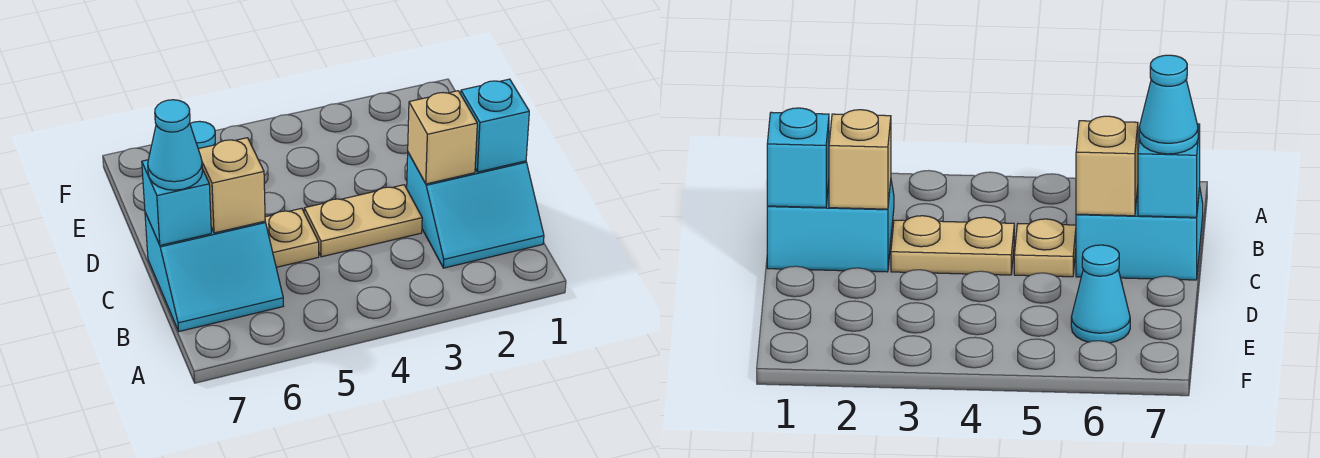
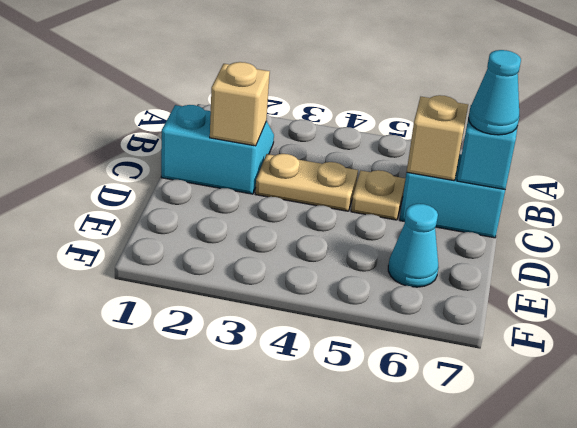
cyan 1x1 brick [461,79,529,172] -> none

